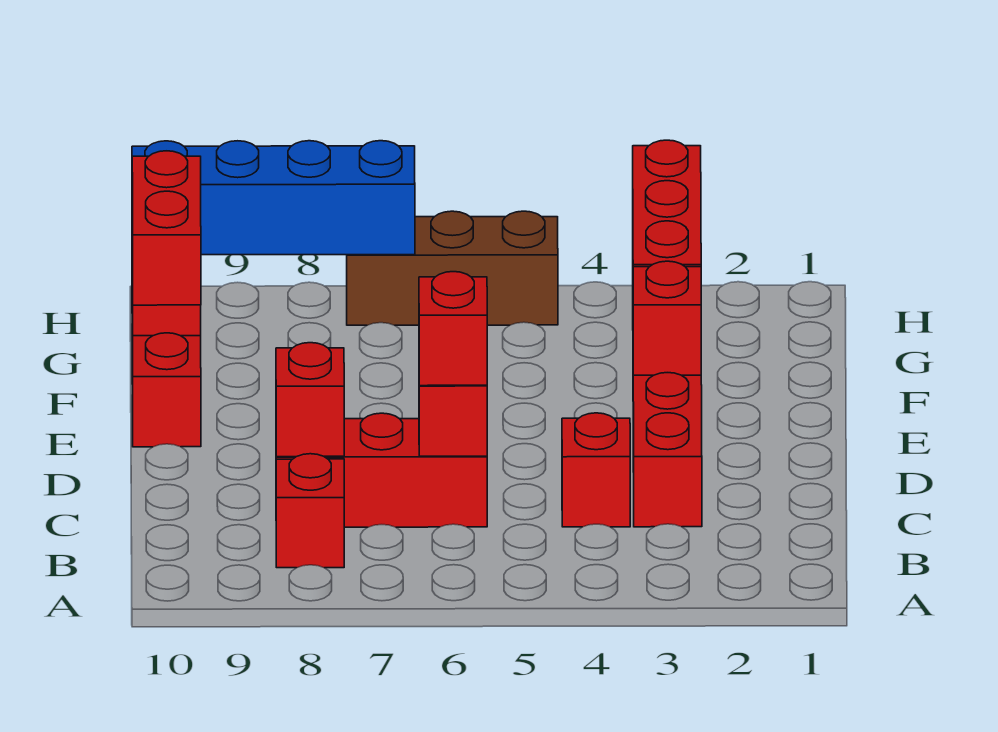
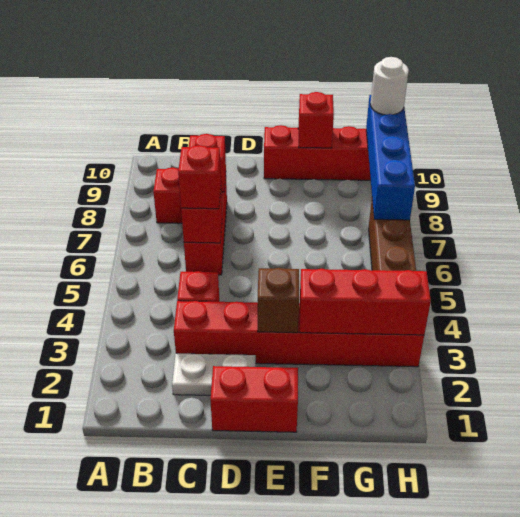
none -> white 1x2 plate [172,353,256,395]
red 1x1 brick [633,261,701,375] -> brown 1x1 brick [258,268,299,333]
red 1x2 brick [132,151,201,305] -> red 1x2 brick moved to [211,366,298,432]
none -> white 1x1 round brick [370,57,409,115]

